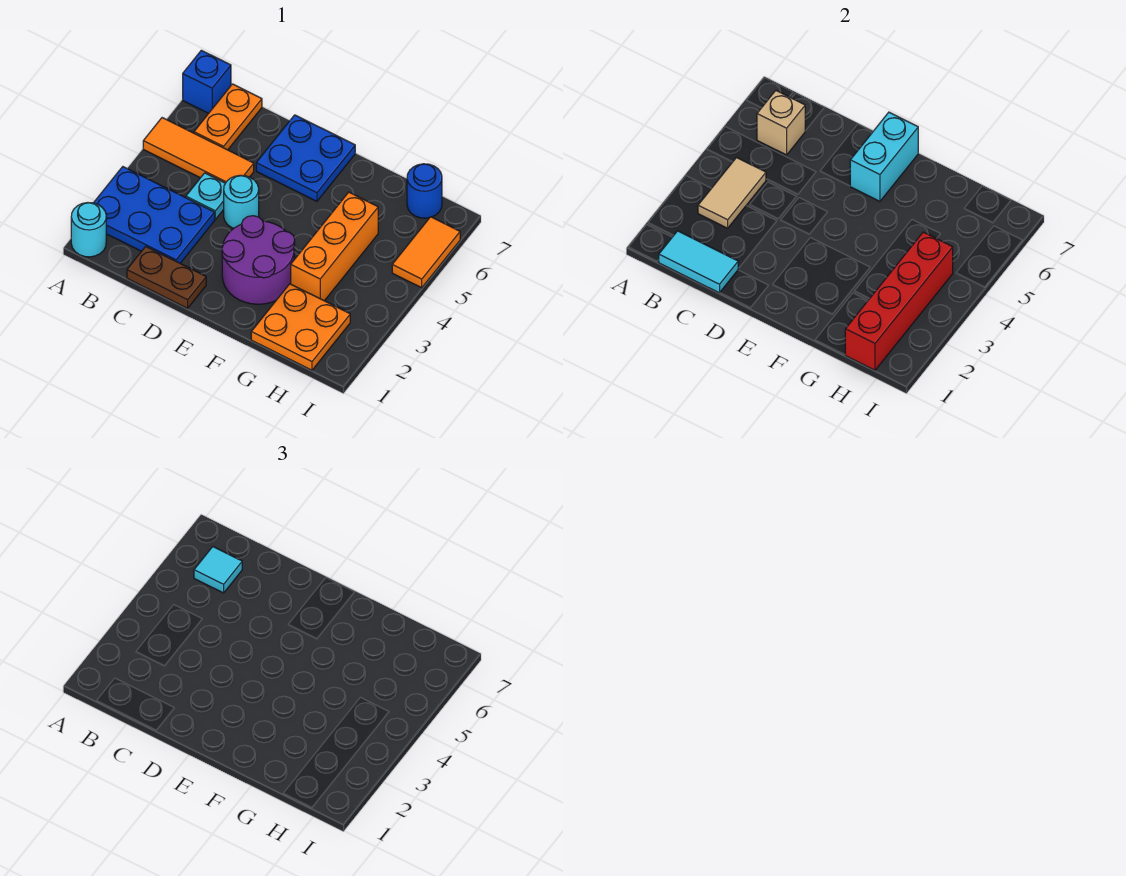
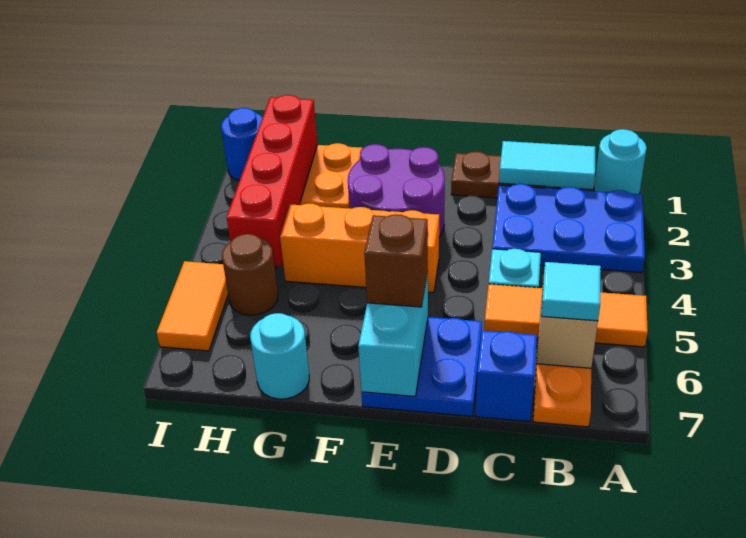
blue 1x1 brick [183,50,231,113] -> blue 1x1 brick moved to [476,331,537,422]
tan 1x2 tile [698,158,766,228] -> none
cyan 1x1 round brick [224,175,259,228] -> cyan 1x1 round brick moved to [250,313,309,399]
none -> brown 1x1 brick [364,214,428,307]
orange 1x3 brick [291,192,378,301] -> orange 1x3 brick turned to [280,203,439,293]
none -> brown 1x1 round brick [222,234,278,315]
blue 1x1 round brick [407,164,442,218] -> blue 1x1 round brick moved to [221,108,263,181]

